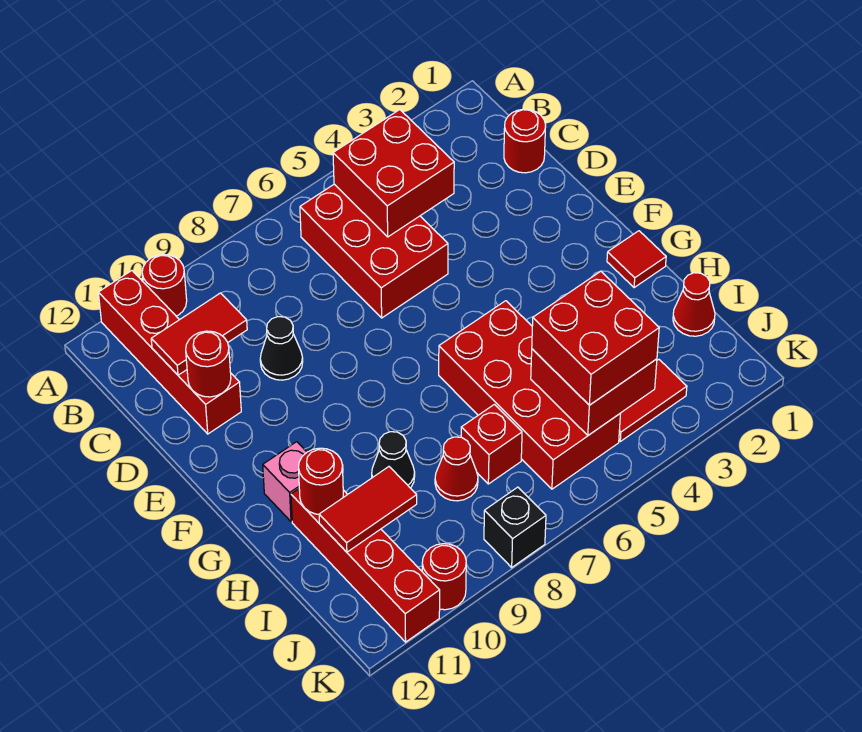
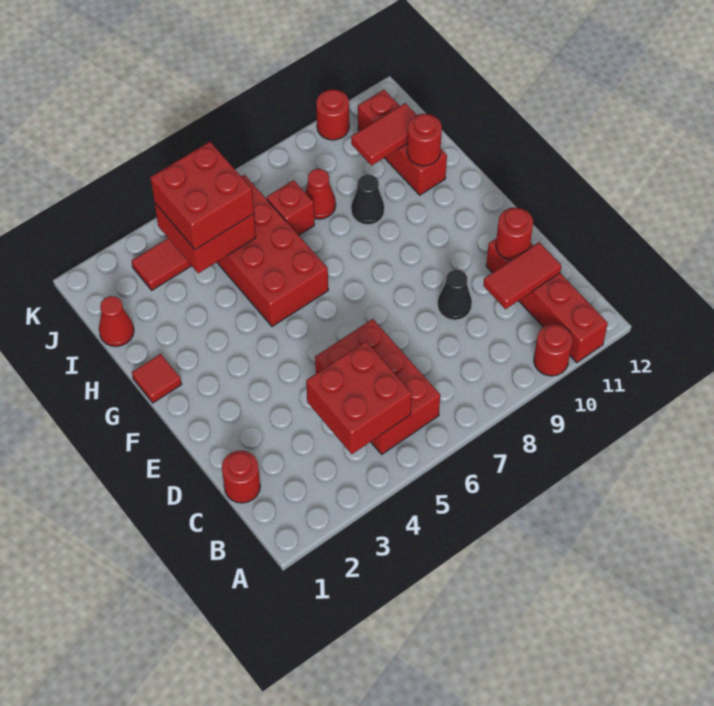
pink 1x1 brick [263,442,307,522] -> none
red 1x4 brick [291,489,440,642] -> red 1x3 brick [358,90,447,195]
black 1x1 brick [484,487,546,567] -> none

